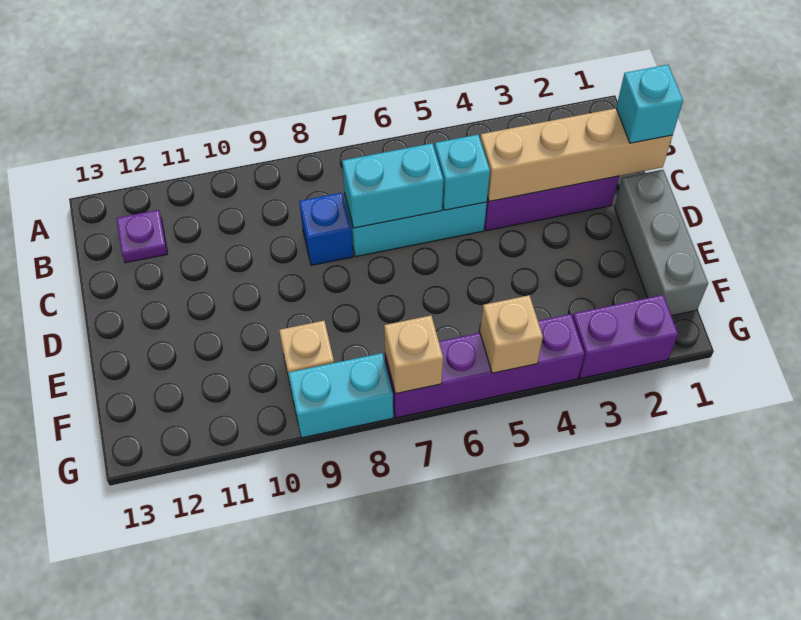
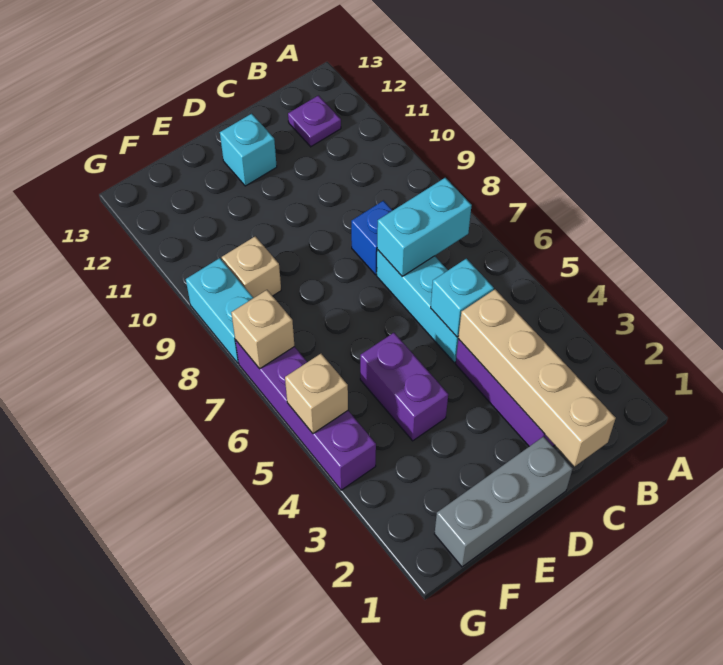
cyan 1x1 brick [616,65,683,143] -> cyan 1x1 brick moved to [220,114,277,186]
cyan 1x2 brick [342,143,444,228] -> cyan 1x2 brick turned to [377,178,472,277]
purple 1x2 brick [573,295,678,379] -> purple 1x2 brick moved to [360,333,448,441]

